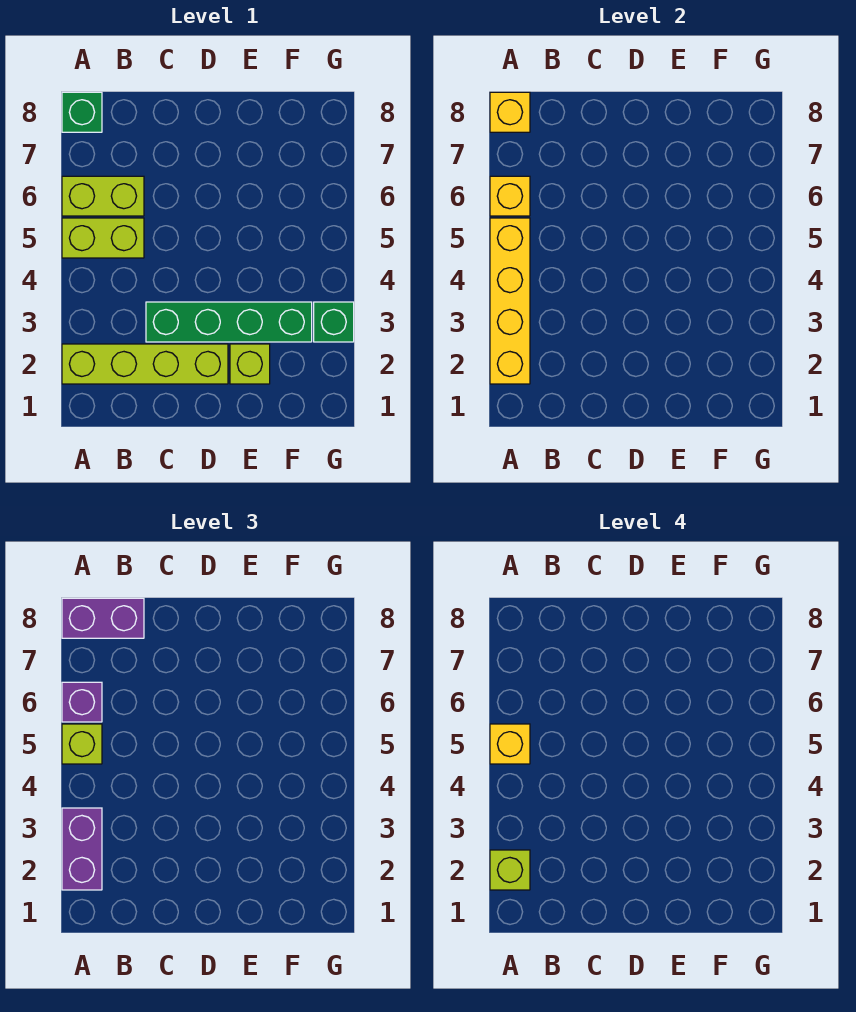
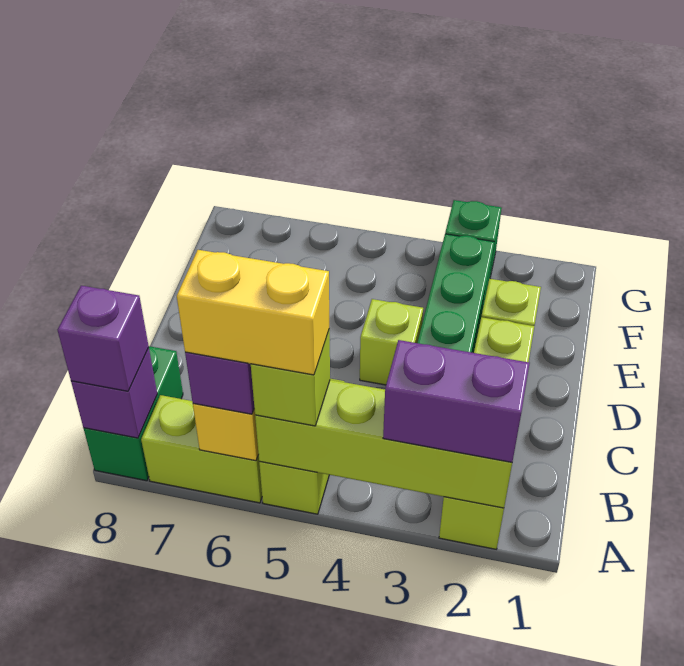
yellow 1x4 brick [490,218,530,384] -> lime 1x4 brick [255,380,512,508]
lime 1x1 brick [490,850,530,890] -> lime 1x1 brick moved to [360,299,423,385]
yellow 1x1 brick [490,724,530,764] -> yellow 1x2 brick [177,250,329,375]
lime 1x2 brick [62,176,144,216] -> lime 1x2 brick turned to [141,395,262,503]
green 1x1 brick [62,92,102,132] -> green 1x2 brick [84,346,183,481]
yellow 1x1 brick [490,92,530,132] -> purple 1x1 brick [71,348,157,438]
purple 1x2 brick [62,598,144,638] -> purple 1x1 brick [57,286,149,391]

